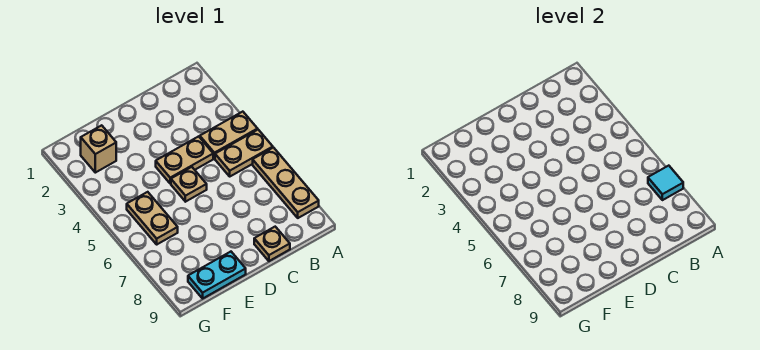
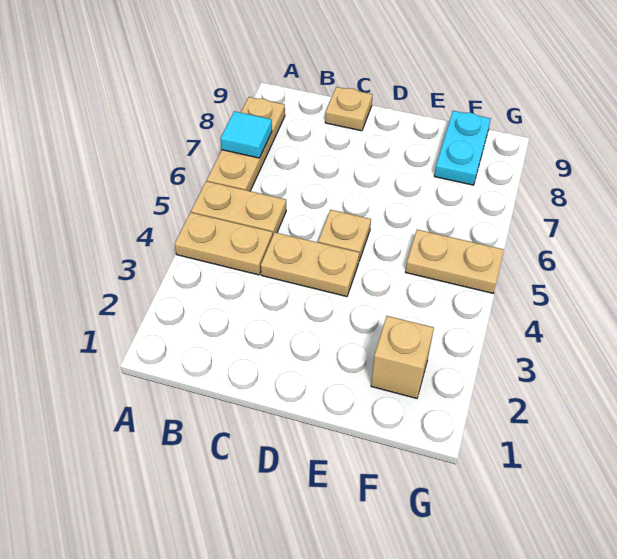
cyan 1x2 plate [188,252,246,298] -> cyan 1x2 plate turned to [434,111,491,185]
tan 1x2 plate [127,192,178,244] -> tan 1x2 plate turned to [406,230,504,293]

